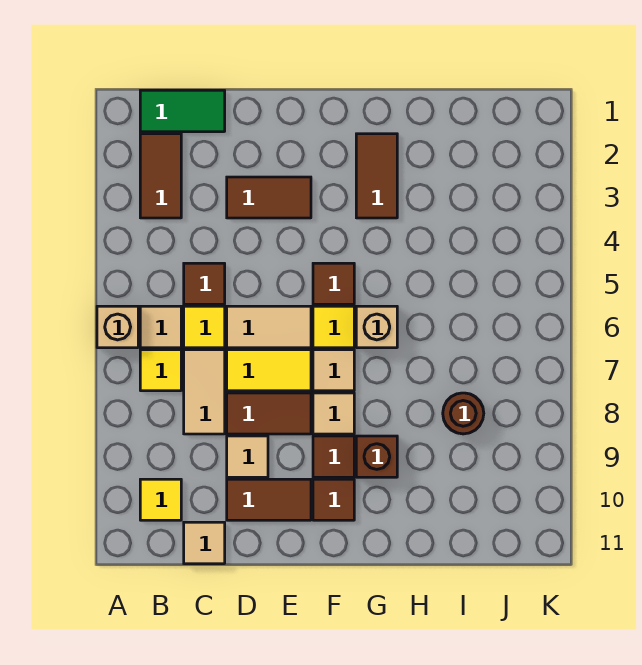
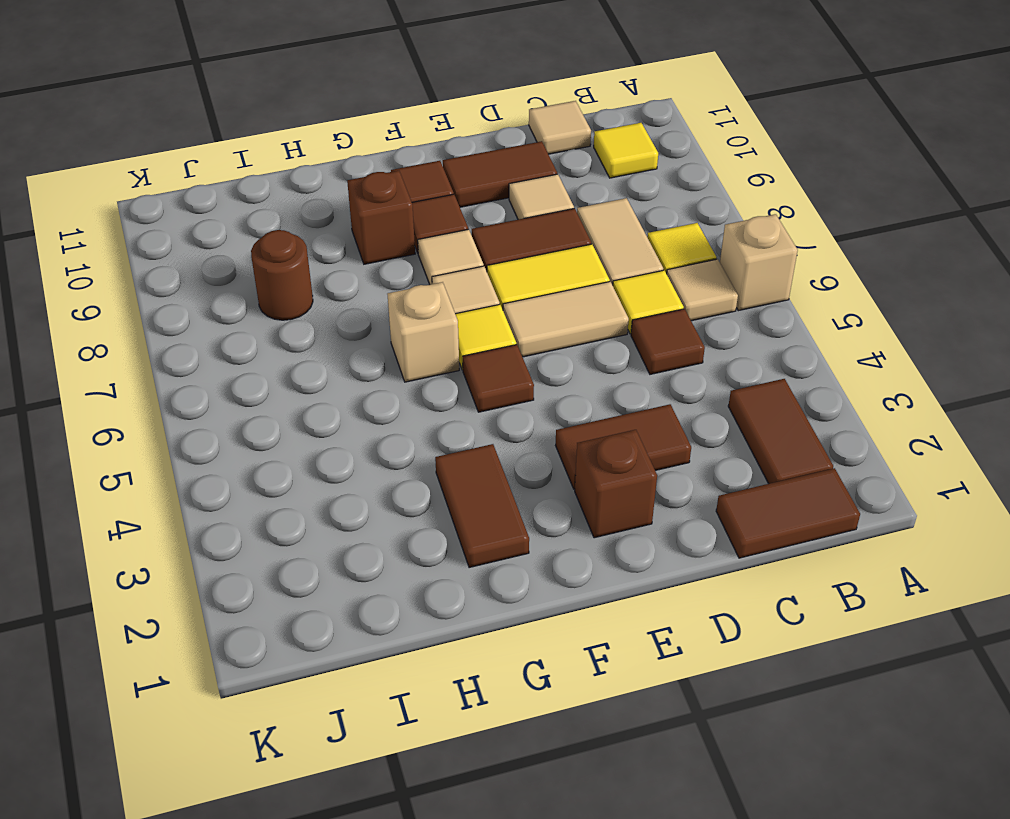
green 1x2 tile [140,90,225,132] -> brown 1x2 tile [716,468,860,558]
none -> brown 1x1 brick [575,430,657,538]

